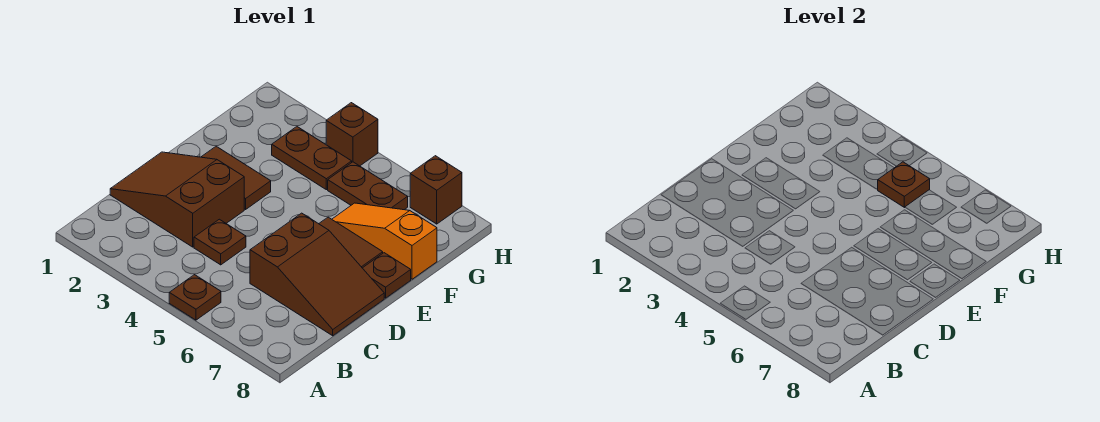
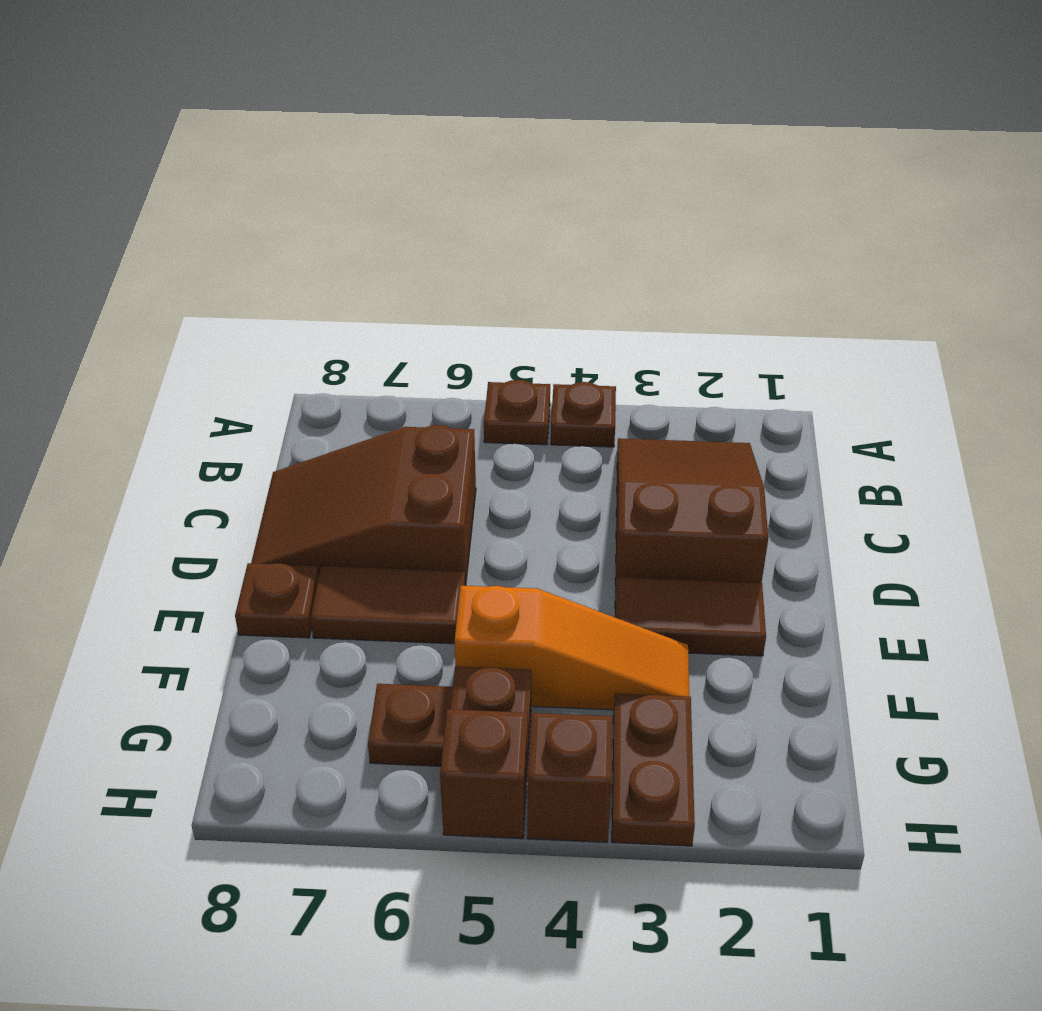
brown 2x3 slope [110,152,244,247] -> brown 2x3 slope turned to [615,438,768,592]
brown 1x1 plate [194,219,246,265] -> brown 1x1 plate moved to [551,382,616,447]
orange 1x3 slope [332,203,437,279] -> orange 1x3 slope moved to [454,586,690,710]
brown 1x2 plate [272,127,352,190] -> brown 1x2 plate turned to [612,693,695,846]
brown 1x1 brick [410,156,462,224] -> brown 1x1 brick moved to [440,709,528,839]

